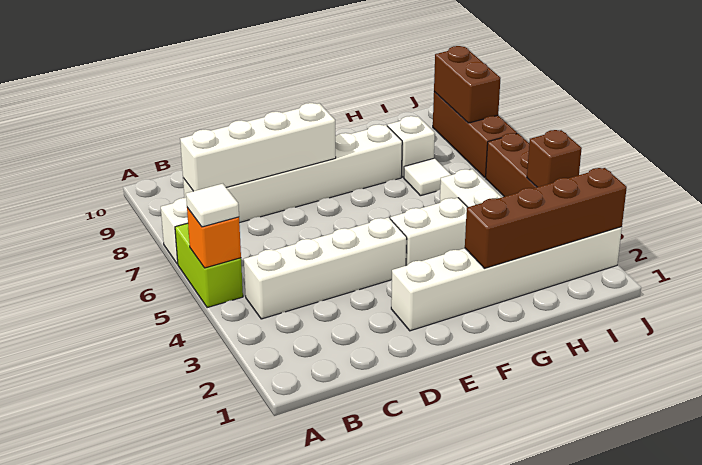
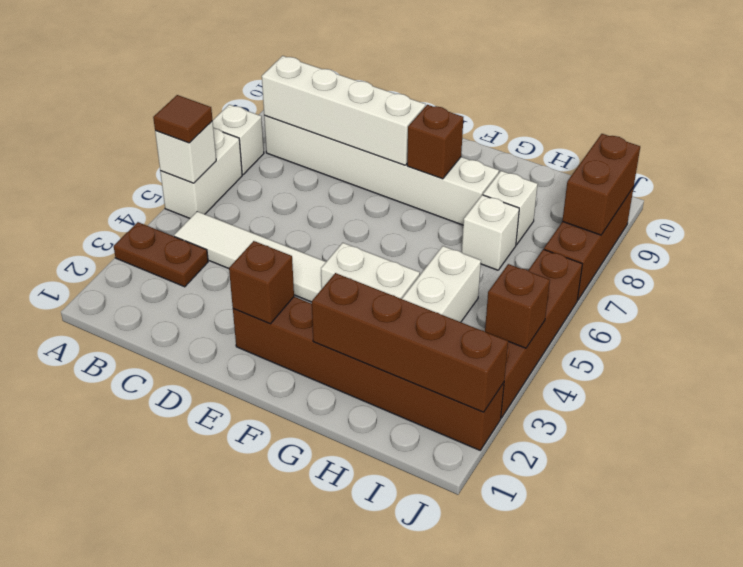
none -> brown 1x2 plate [114,222,208,287]
lime 1x2 brick [175,223,243,308] -> white 1x2 brick [160,128,242,218]
orange 1x1 brick [187,208,241,268] -> white 1x1 brick [155,121,216,183]
white 1x1 tile [186,184,239,227] -> brown 1x1 tile [153,95,213,143]
white 1x4 brick [244,217,407,319] -> white 1x4 tile [174,211,326,302]
white 1x6 brick [391,227,622,331] -> brown 1x6 brick [233,297,504,450]
none -> brown 1x1 brick [229,241,294,324]
none -> brown 1x1 brick [407,105,463,179]
white 1x1 tile [404,158,451,196] -> white 1x1 brick [462,195,519,270]

